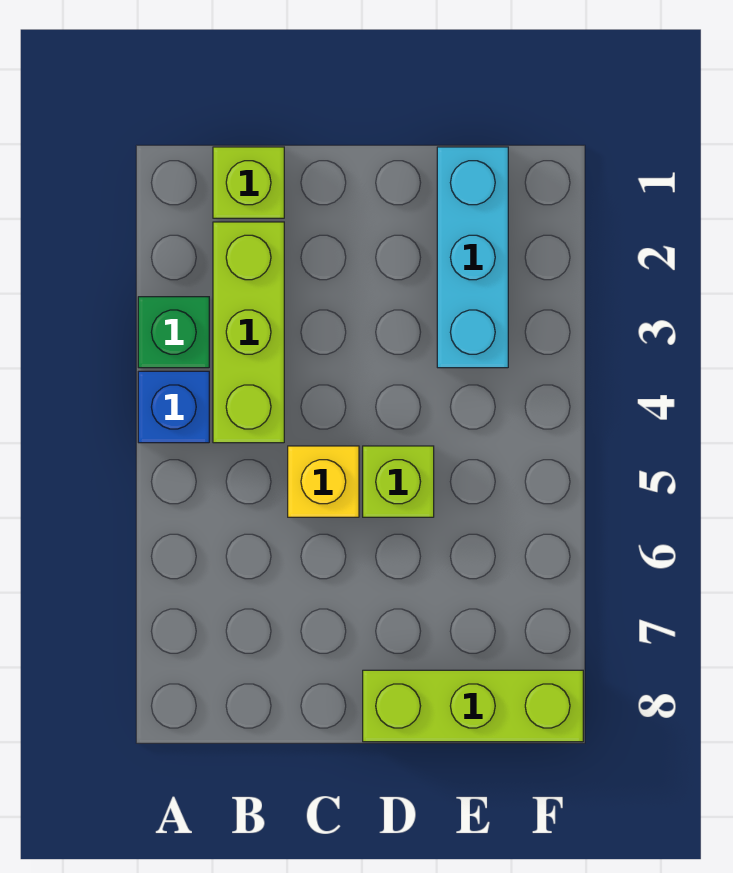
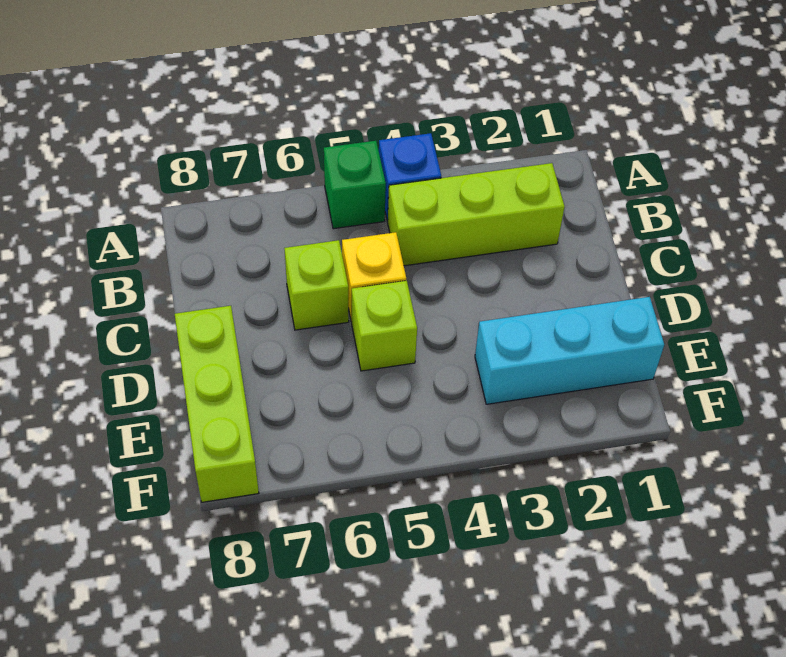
green 1x1 brick [138,297,209,368] -> green 1x1 brick moved to [324,141,386,229]
lime 1x1 brick [213,147,284,218] -> lime 1x1 brick moved to [284,240,349,330]

